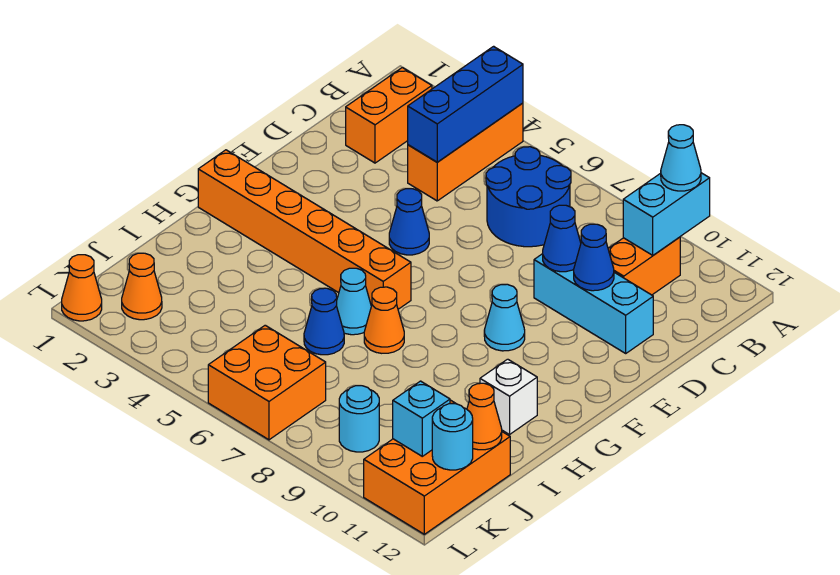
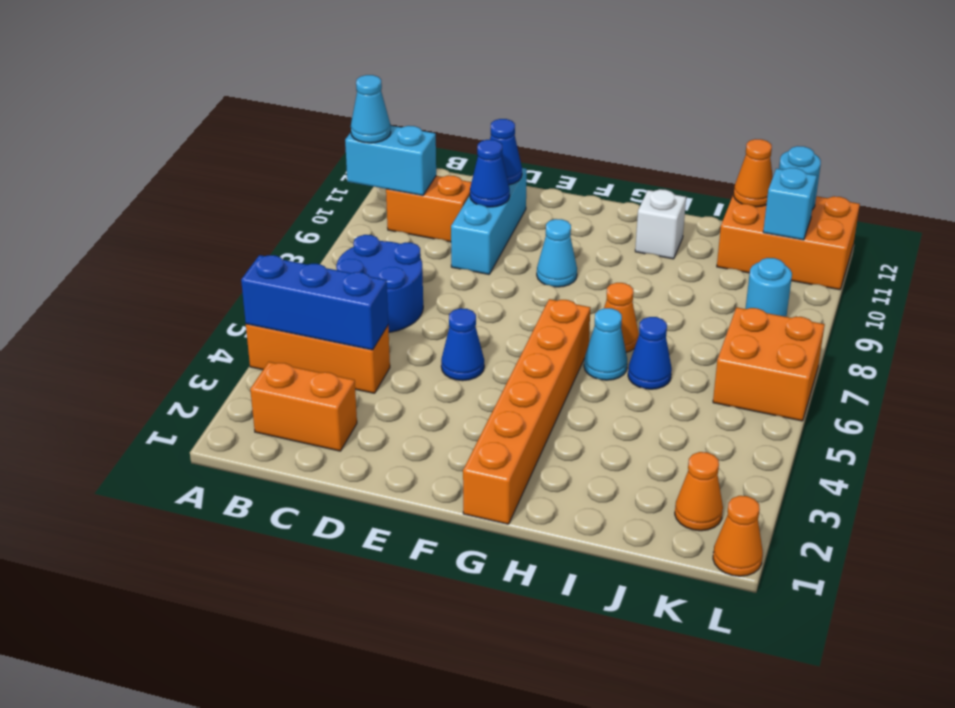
blue 1x1 cone [543,205,581,272] -> blue 1x1 cone moved to [490,119,522,185]

